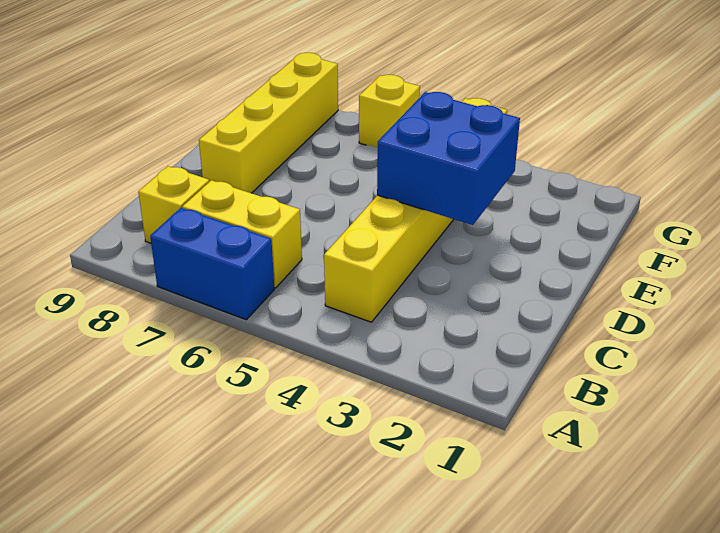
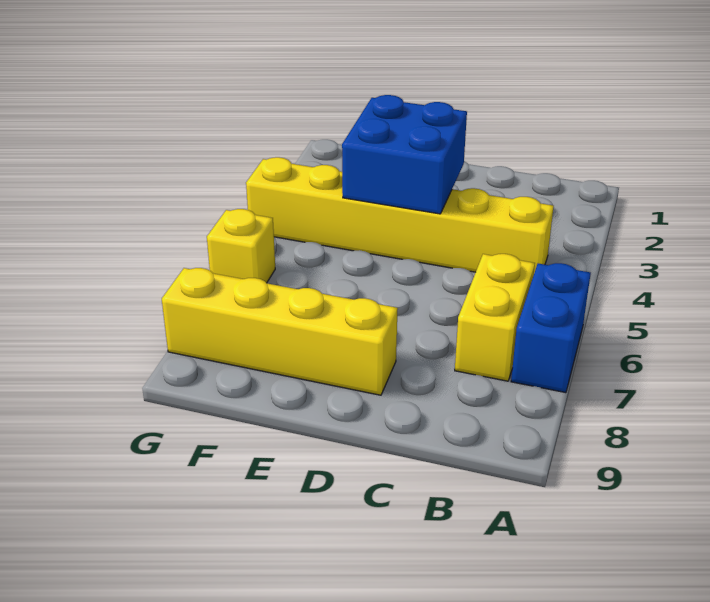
yellow 1x1 brick [138,166,209,243] -> none

